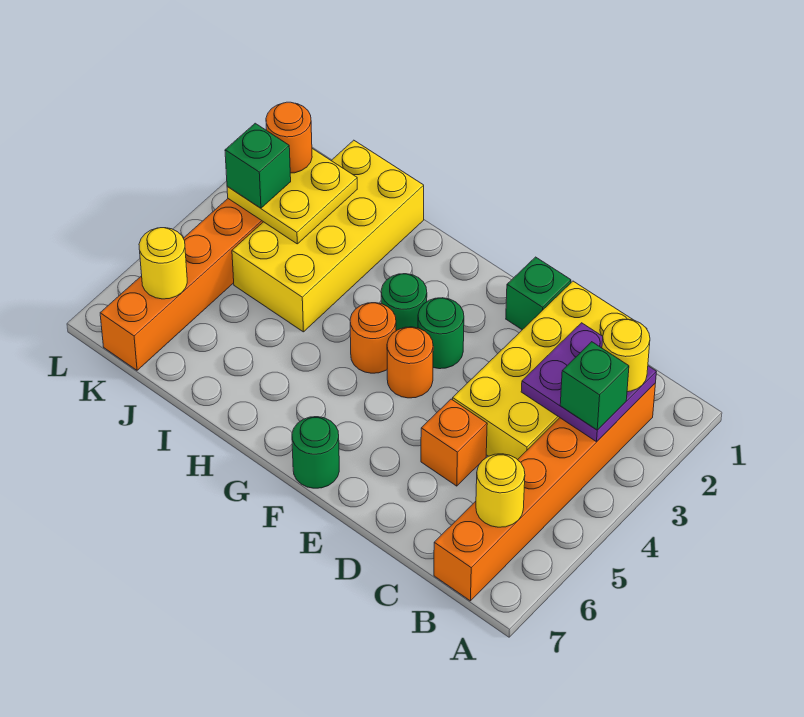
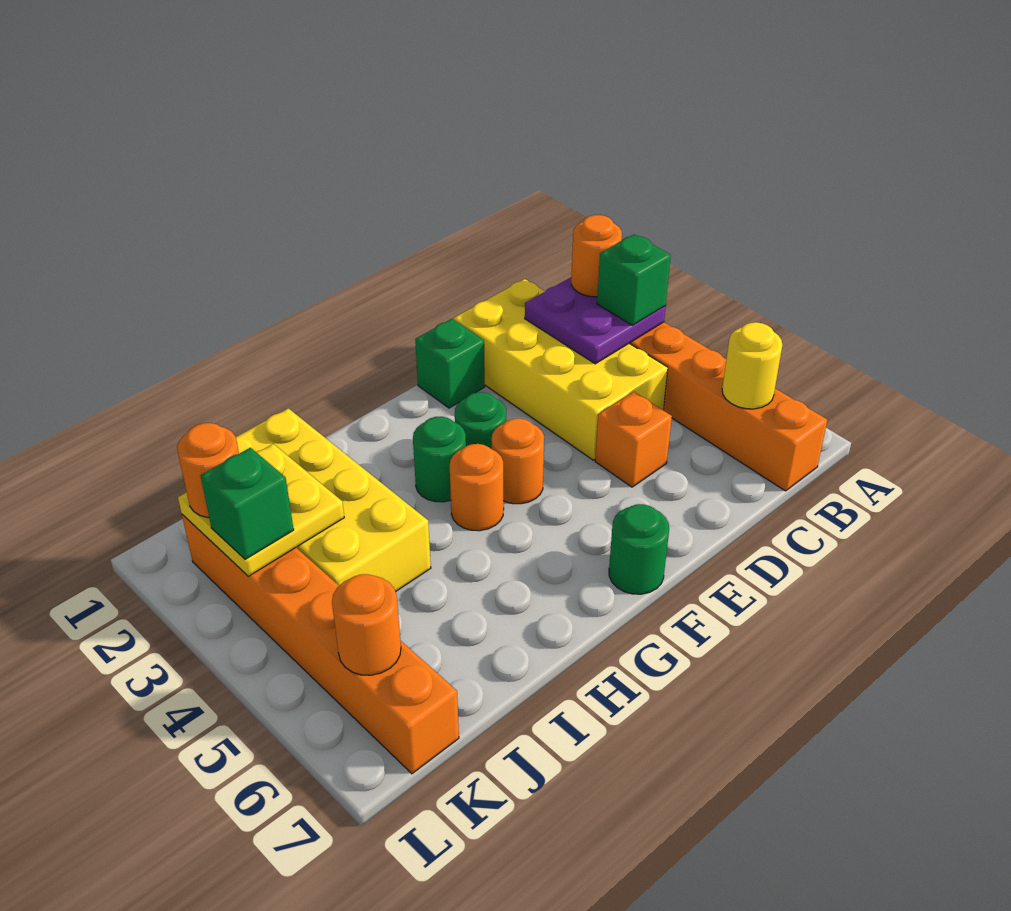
yellow 1x1 round brick [602,319,650,392] -> orange 1x1 round brick [571,215,622,297]
yellow 1x1 round brick [139,228,187,299] -> orange 1x1 round brick [332,574,401,675]

